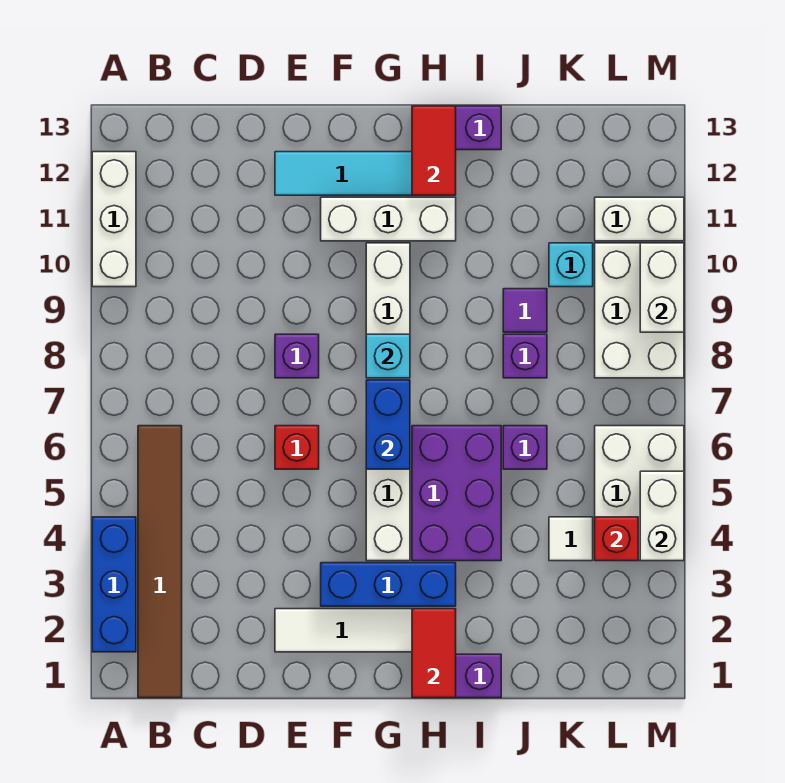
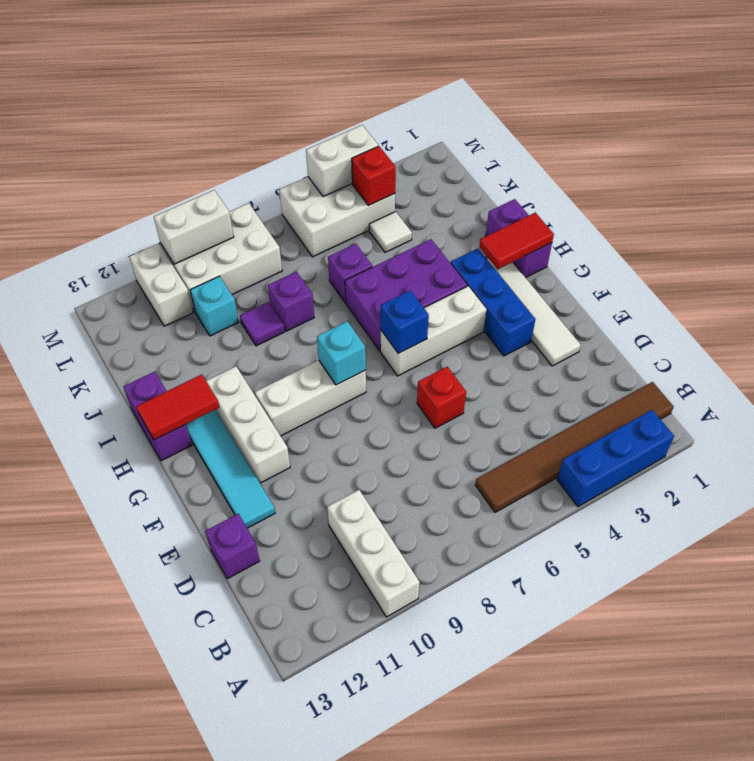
white 1x3 brick [92,152,136,287] -> white 1x3 brick turned to [327,490,420,617]
purple 1x1 brick [275,334,319,378] -> purple 1x1 brick moved to [205,514,260,579]
blue 1x2 brick [366,380,410,469] -> blue 1x1 brick [381,291,429,353]

